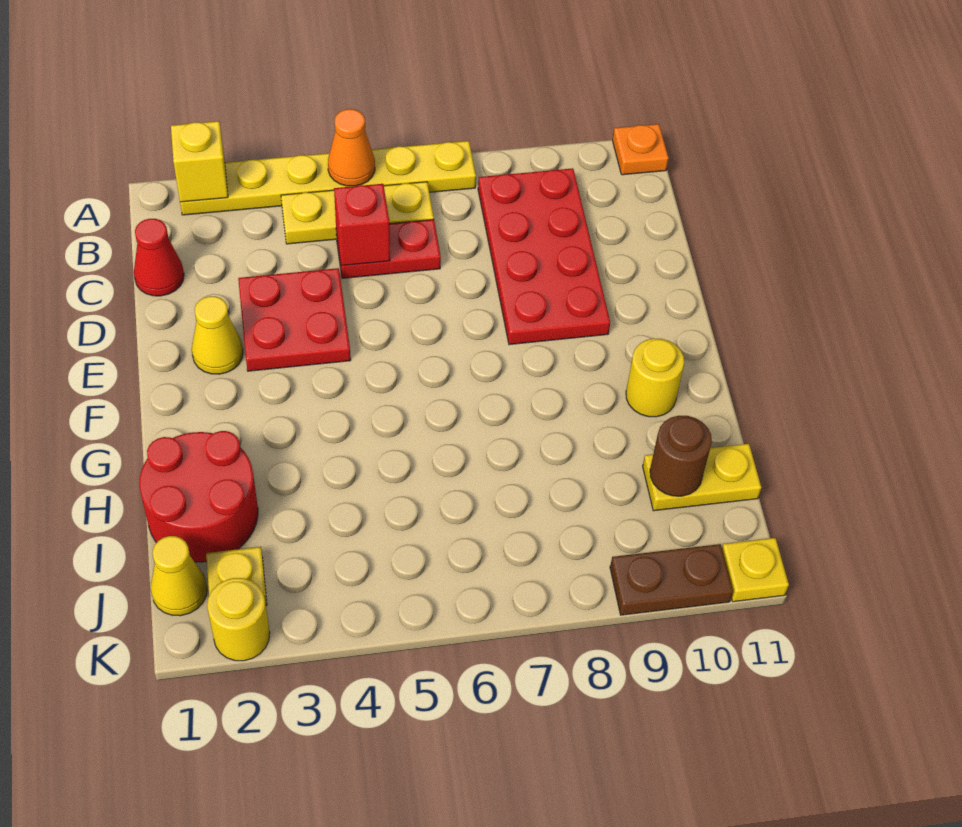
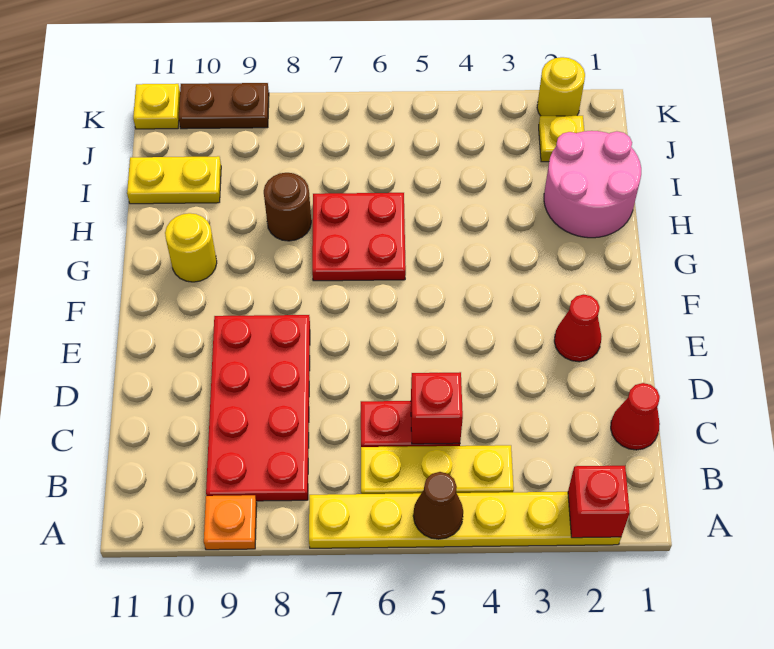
yellow 1x1 brick [171,121,228,202] -> red 1x1 brick [568,466,630,538]
orange 1x1 cone [328,109,375,186] -> brown 1x1 cone [413,472,463,539]
orange 1x1 plate [613,124,669,175] -> orange 1x1 plate moved to [204,495,257,550]
red 2x2 plate [238,268,351,371] -> red 2x2 plate moved to [312,193,406,281]
yellow 1x1 cone [192,296,243,374] -> red 1x1 cone [554,294,601,362]
red 2x2 round brick [140,431,258,562] -> pink 2x2 round brick [544,131,641,238]
brown 1x1 round brick [650,416,712,496] -> brown 1x1 round brick moved to [264,173,311,241]
yellow 1x1 cone [151,536,207,616] -> none

